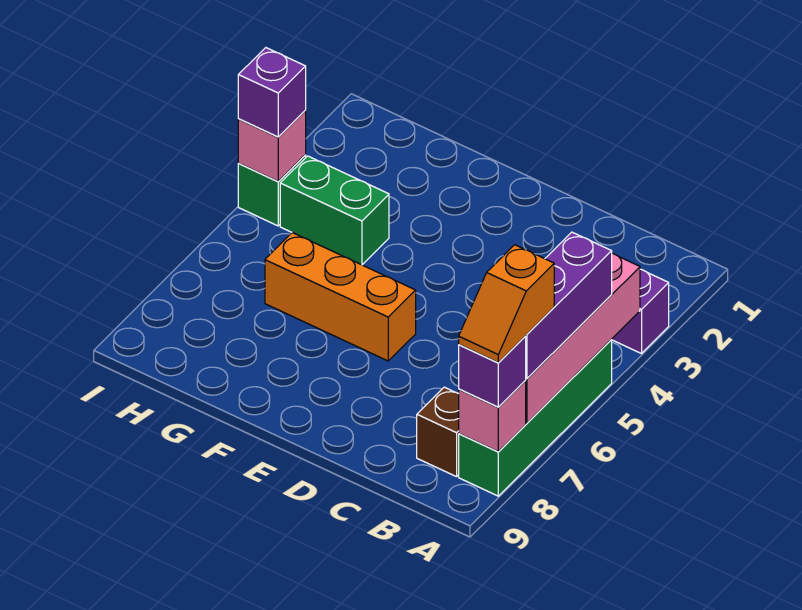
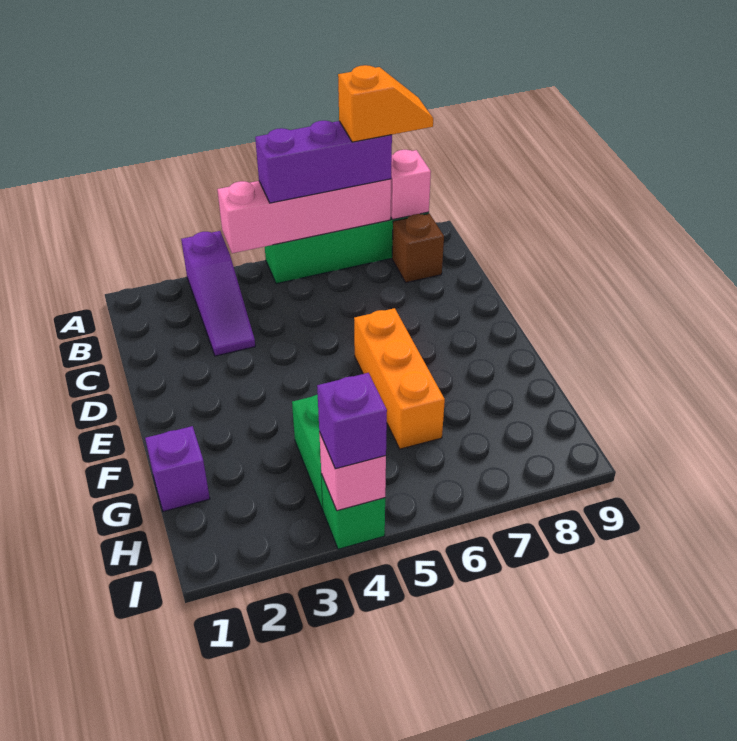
purple 1x1 brick [459,336,526,407] -> purple 1x1 brick moved to [145,426,210,512]

